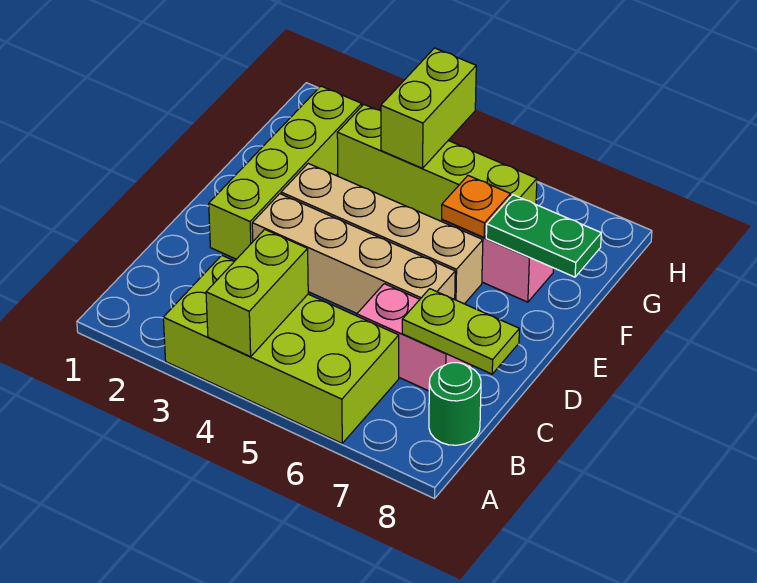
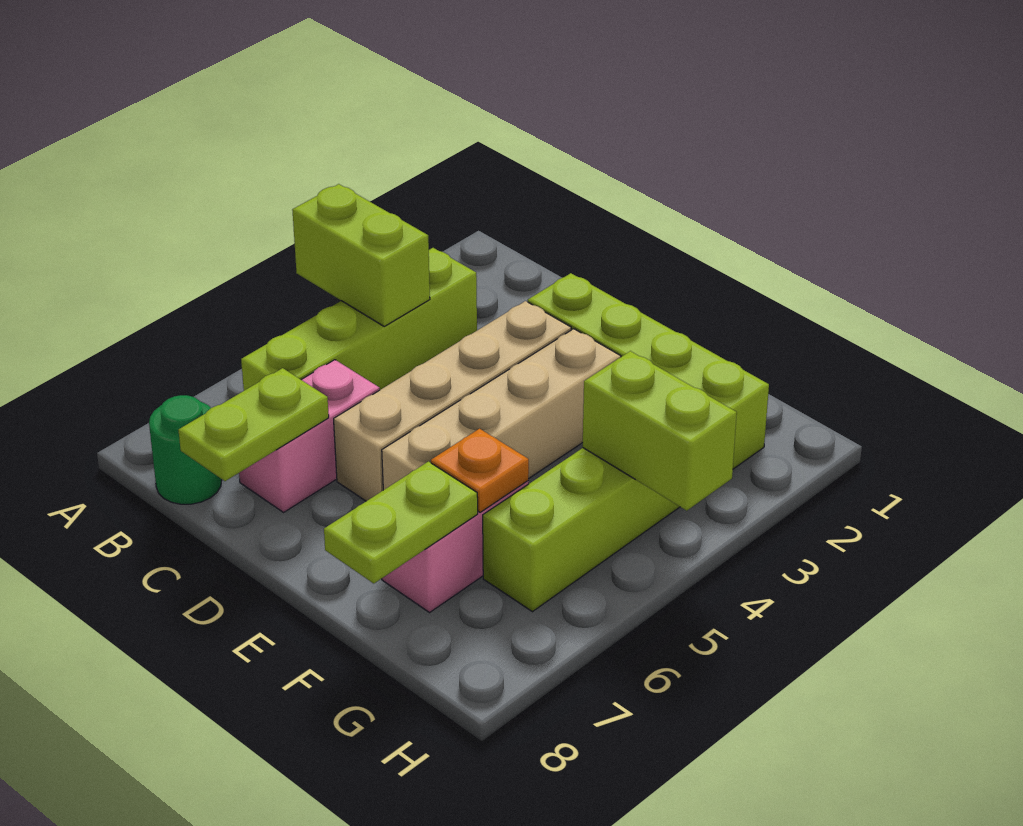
lime 2x4 brick [163,255,399,443] -> lime 1x4 brick [241,248,477,390]
green 1x2 plate [486,195,601,277] -> lime 1x2 plate [324,461,478,583]

